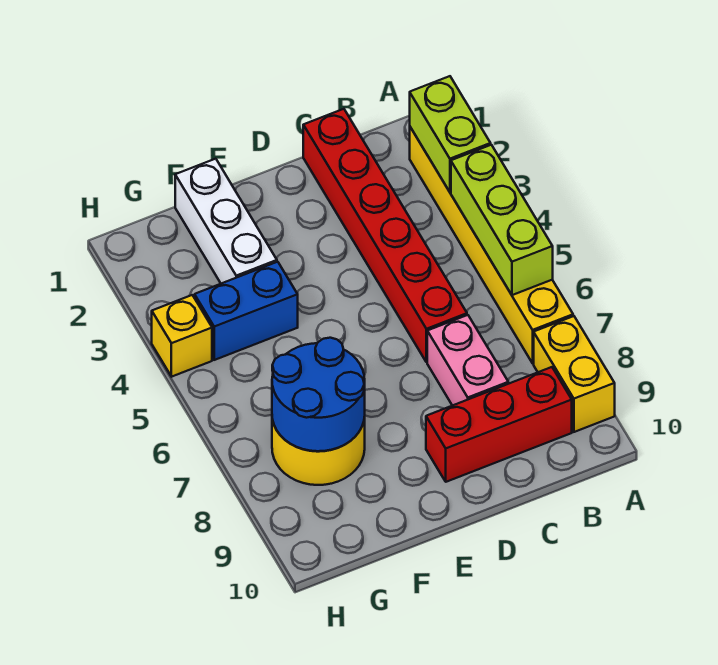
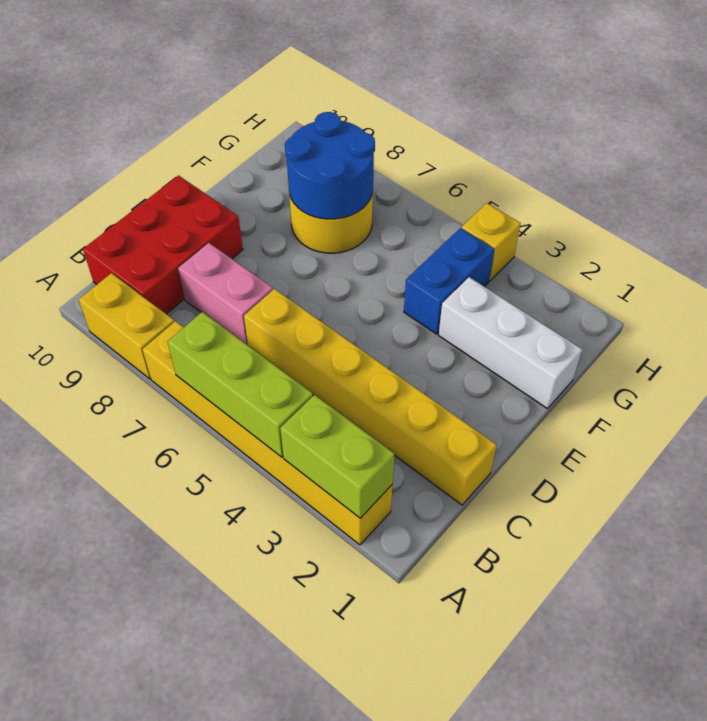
red 1x3 brick [426,367,572,482] -> red 2x3 brick [83,175,243,314]
red 1x6 brick [303,109,467,362] -> yellow 1x6 brick [244,289,497,505]

